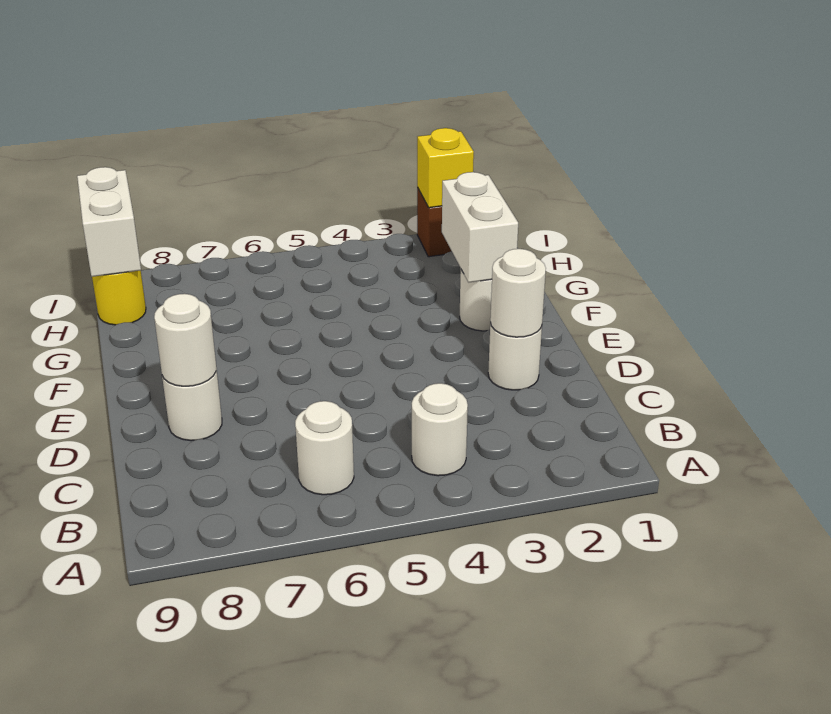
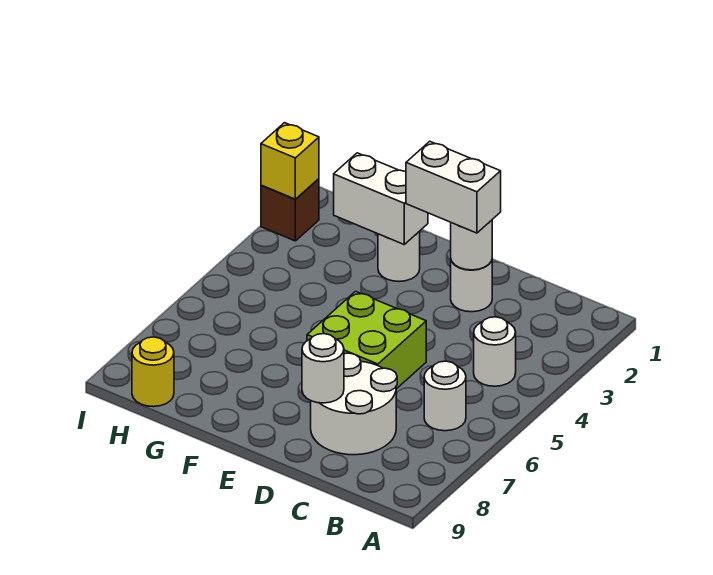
none -> lime 2x2 brick [307,292,426,389]
white 1x1 round brick [162,368,222,441] -> white 2x2 round brick [311,353,397,455]
white 1x2 brick [77,167,141,277] -> white 1x2 brick moved to [406,141,501,233]

